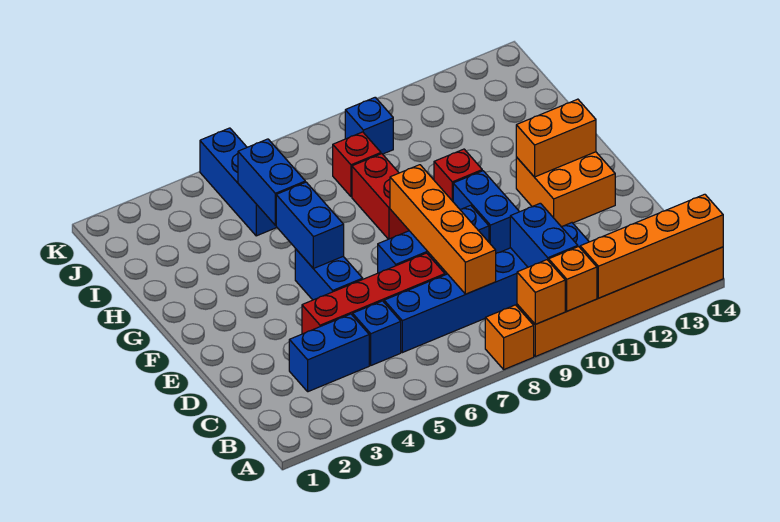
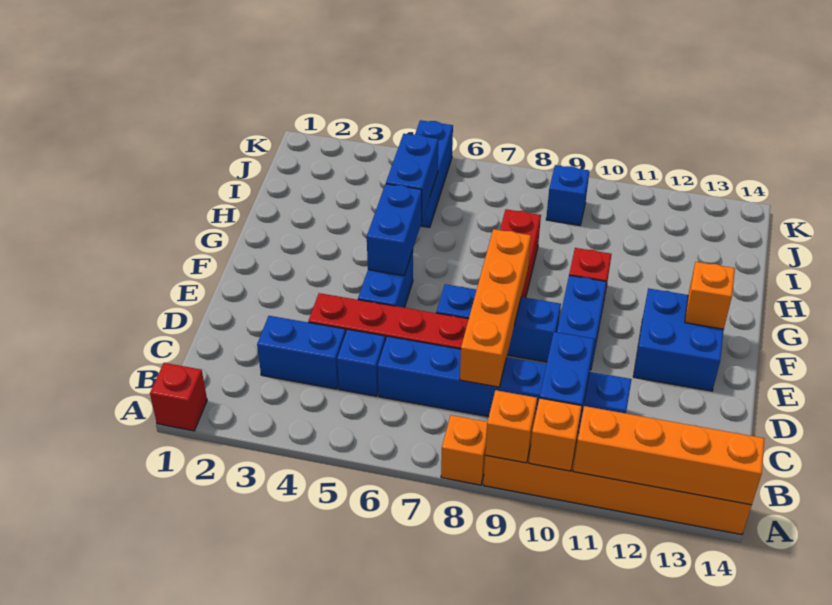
orange 2x2 brick [516,152,615,226] -> blue 2x2 brick [633,288,724,391]
orange 1x2 brick [516,99,596,177] -> orange 1x1 brick [685,262,735,329]
red 1x1 brick [333,132,381,197] -> red 1x1 brick moved to [150,363,207,431]

